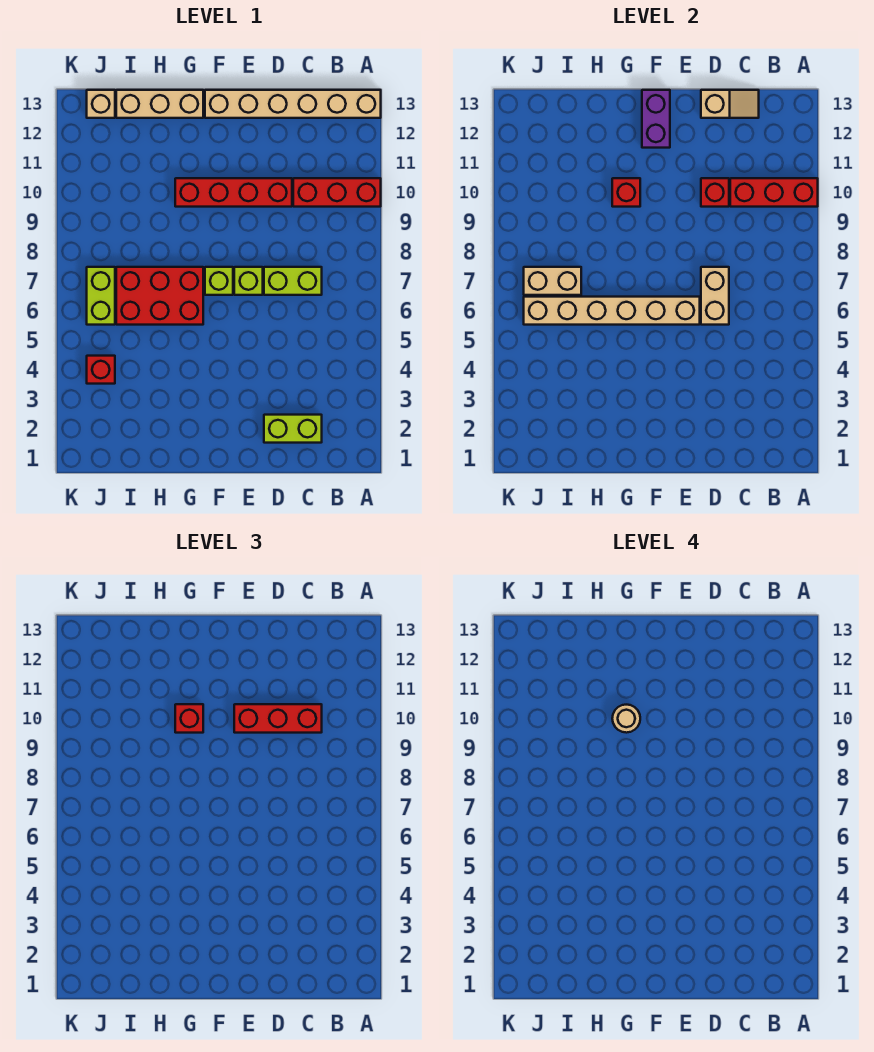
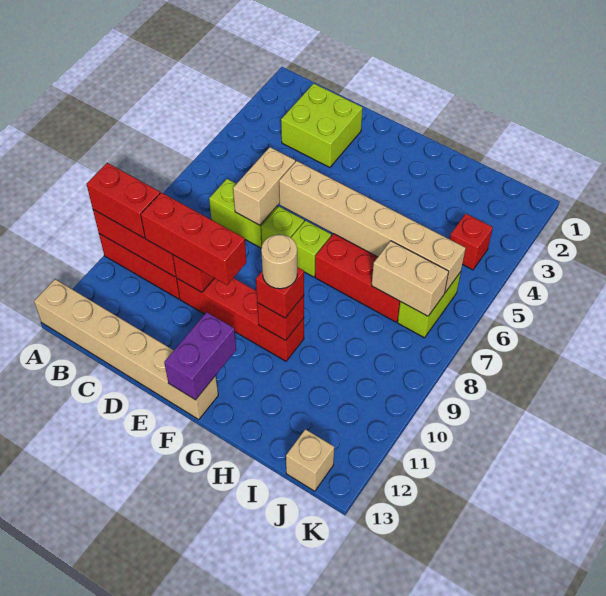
none -> red 1x2 brick [87,163,160,238]
lime 1x2 brick [264,415,322,443] -> lime 2x2 brick [281,84,363,168]
tan 1x2 slope [701,90,759,118] -> none
tan 1x3 brick [116,90,203,118] -> none

